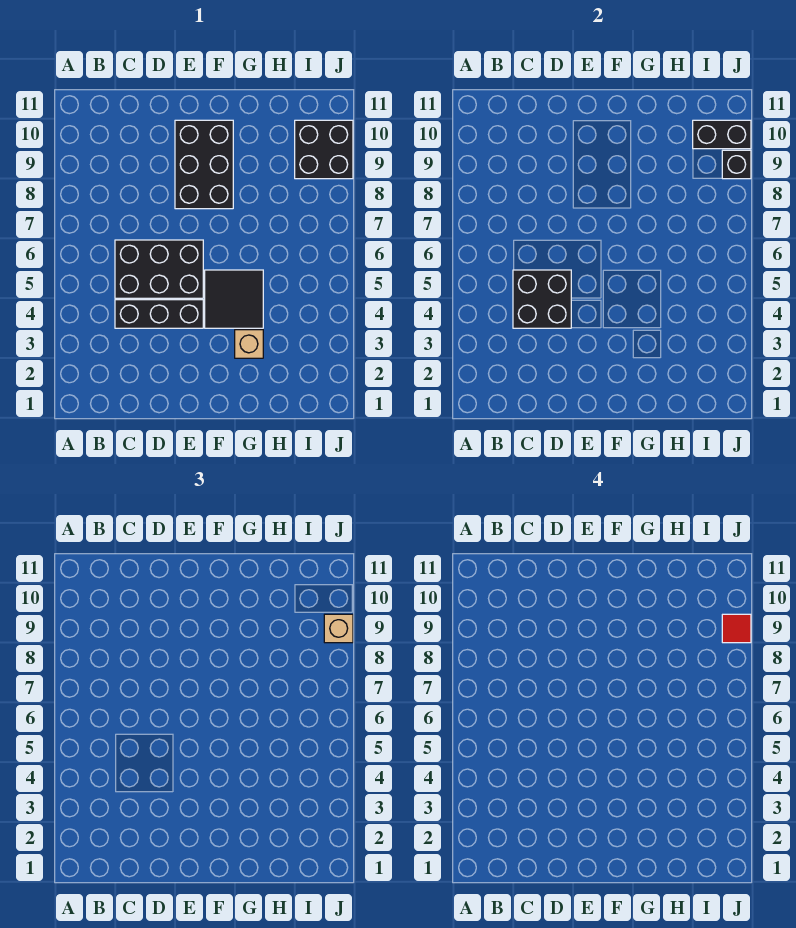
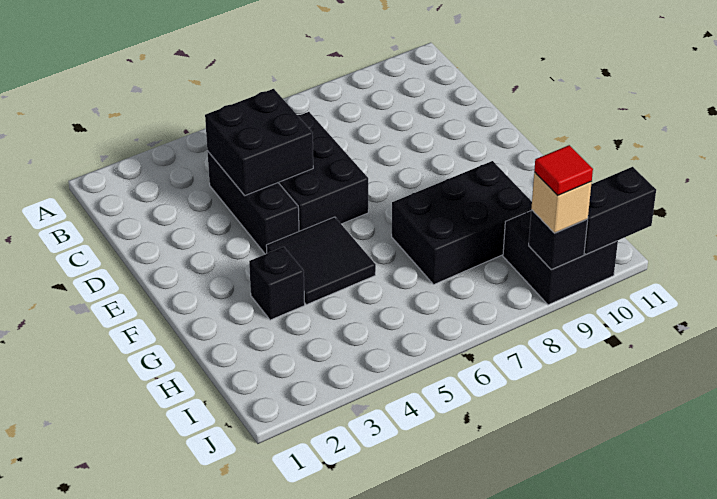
black 2x3 brick [175,120,233,209] -> black 2x3 brick moved to [392,161,532,284]
tan 1x1 brick [235,330,263,358] -> black 1x1 brick [249,247,305,320]
black 1x2 brick [693,120,751,149] -> black 1x2 brick turned to [584,167,656,254]

